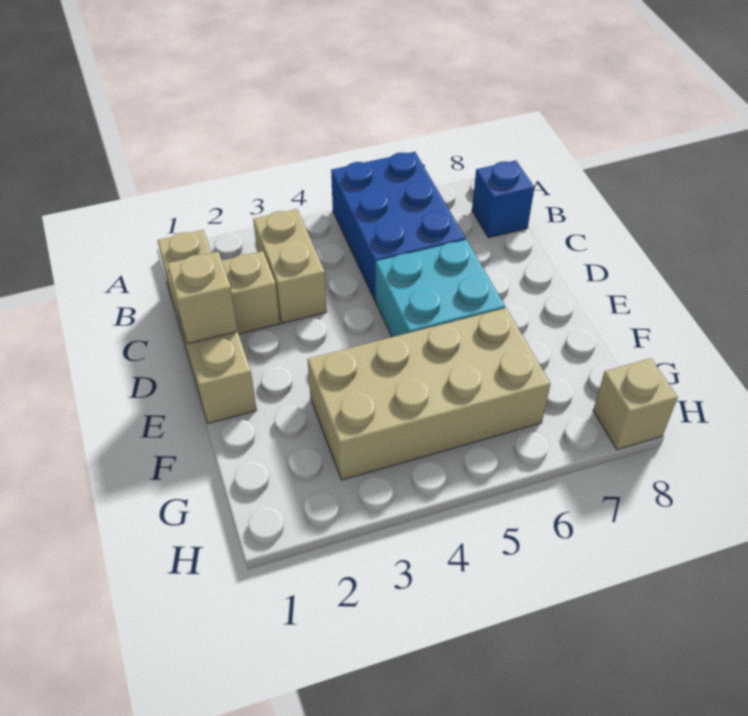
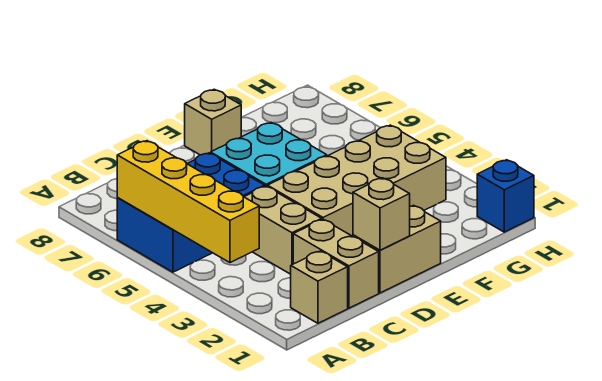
none -> yellow 1x4 brick [117,141,259,263]
tan 1x2 brick [253,209,327,323] -> tan 1x2 brick turned to [245,186,322,274]
blue 1x1 brick [472,161,534,238] -> blue 1x1 brick moved to [477,160,534,232]
tan 2x4 brick [308,308,551,480] -> tan 2x4 brick turned to [268,125,446,236]
tan 1x1 brick [593,358,678,450] -> tan 1x1 brick moved to [185,89,242,155]

